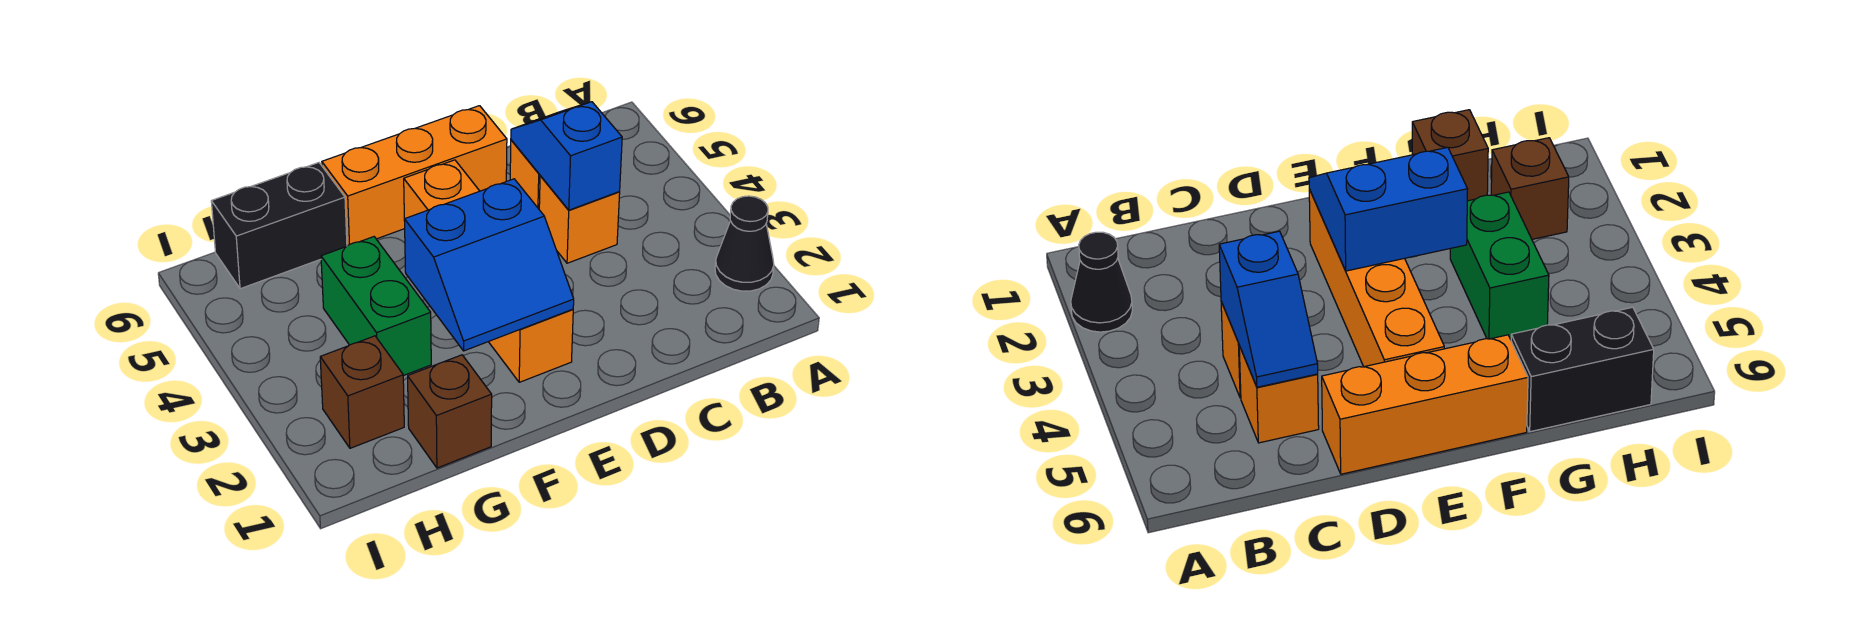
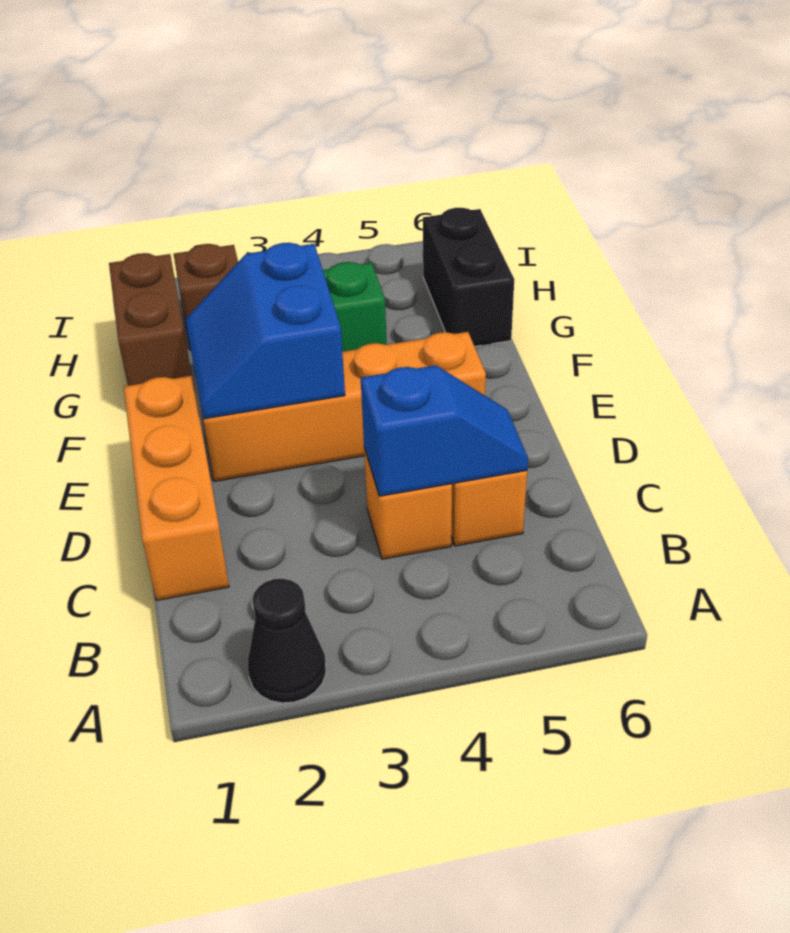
orange 1x3 brick [322,106,507,246] -> orange 1x3 brick moved to [124,376,229,600]
brown 1x1 brick [408,355,492,468] -> brown 1x2 brick [109,253,192,386]

